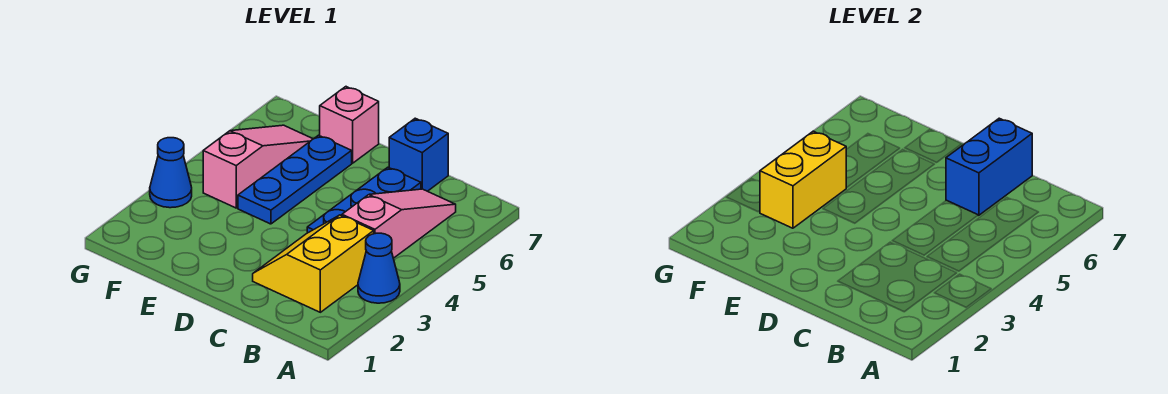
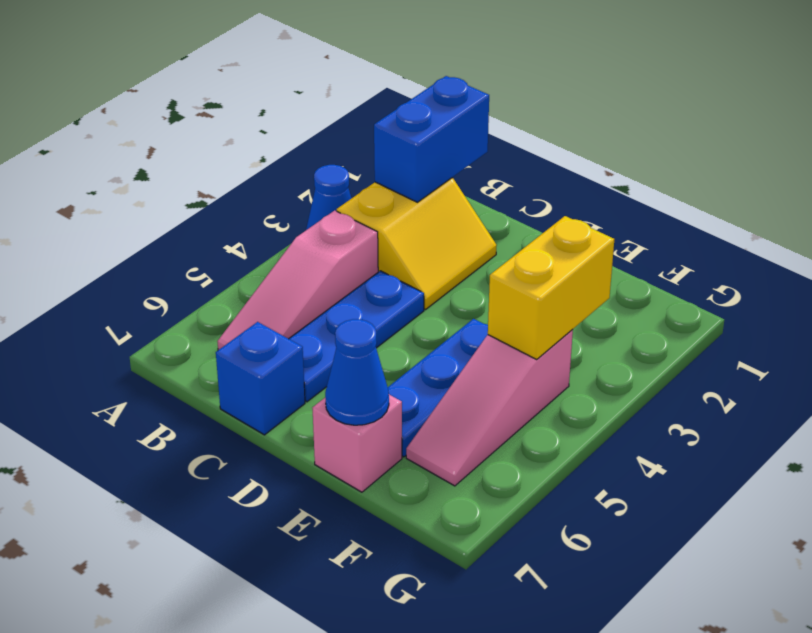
blue 1x2 brick [946,118,1032,215] -> blue 1x2 brick moved to [374,76,489,202]
blue 1x1 cone [150,138,192,208] -> blue 1x1 cone moved to [325,319,389,425]

